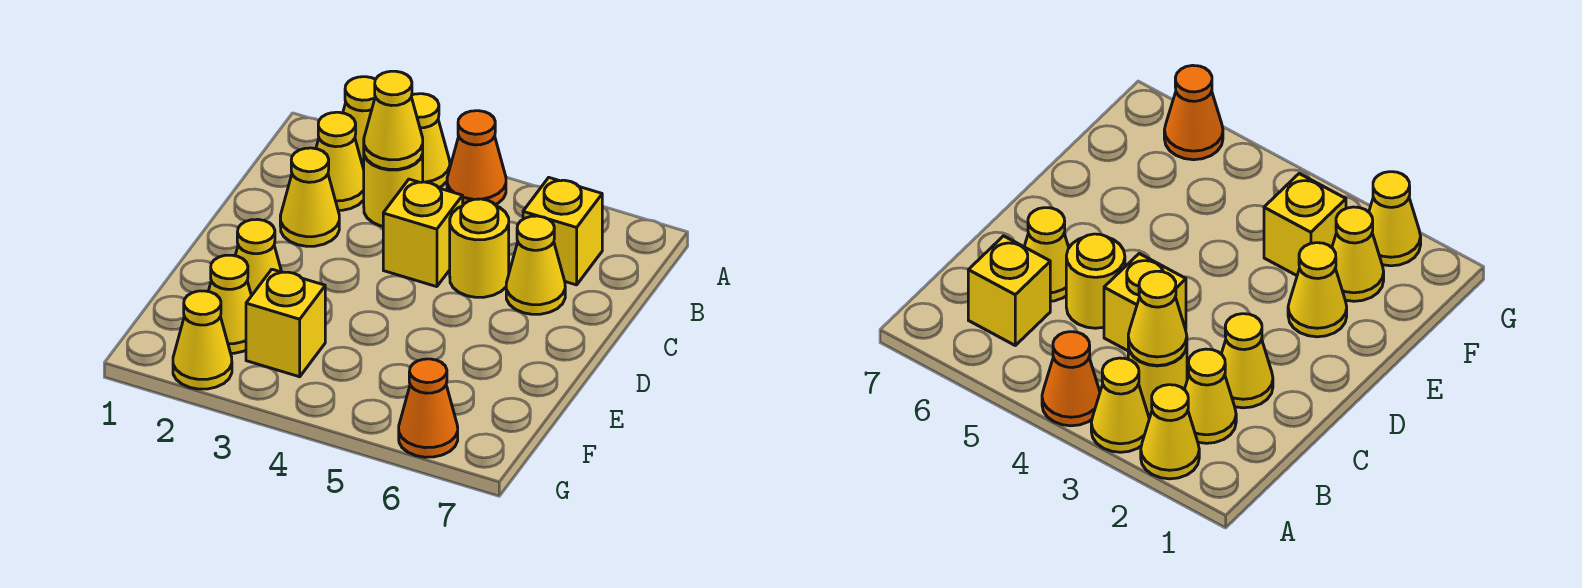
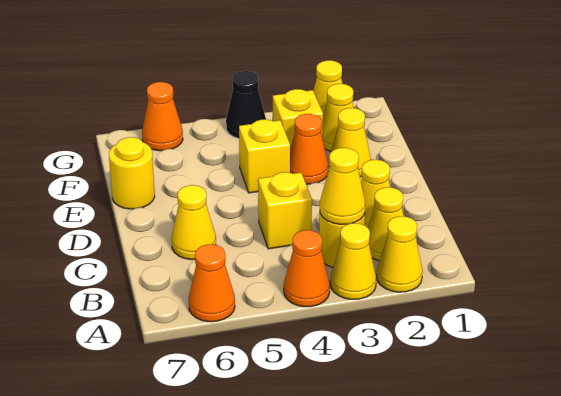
none -> orange 1x1 cone [189,244,235,322]
yellow 1x1 brick [523,178,602,285] -> yellow 1x1 brick moved to [239,120,290,193]
yellow 1x1 round brick [450,199,509,297] -> yellow 1x1 round brick moved to [109,137,155,209]
none -> orange 1x1 cone [290,114,328,184]
none -> black 1x1 cone [226,71,266,139]

